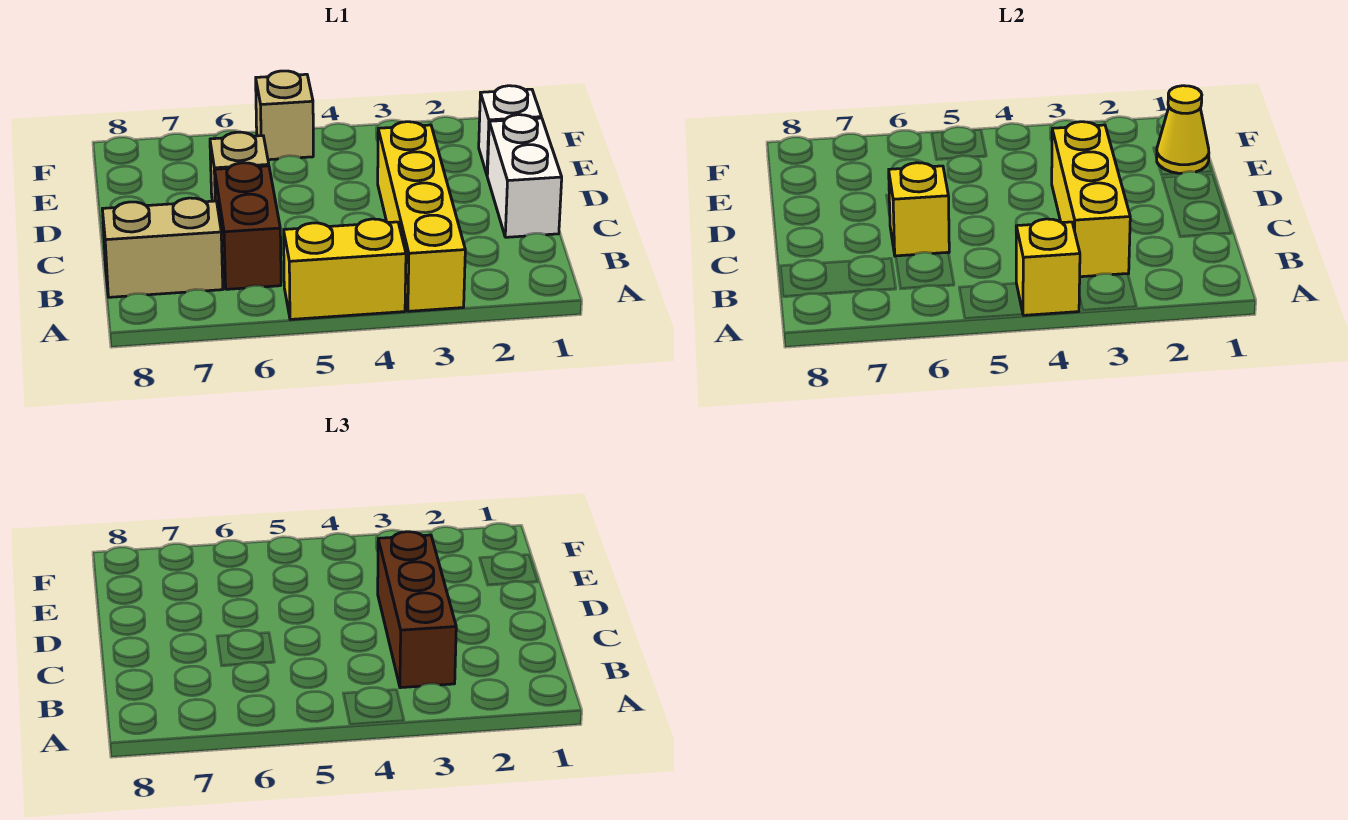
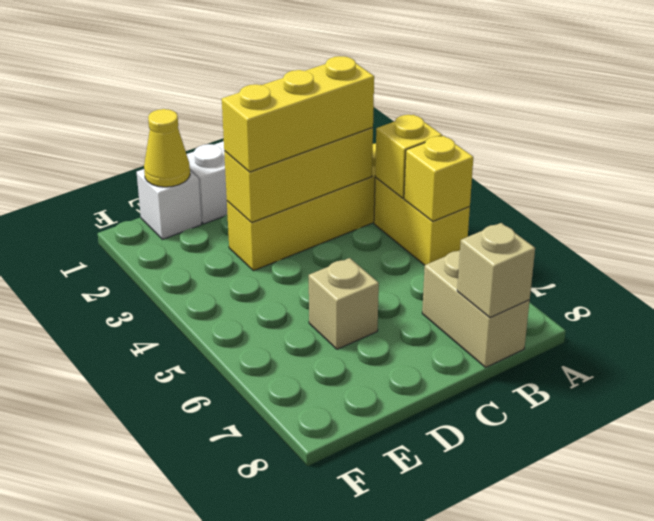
brown 1x3 brick [378,532,456,688] -> yellow 1x3 brick [222,56,374,172]
brown 1x2 brick [215,163,281,289] -> none
yellow 1x1 brick [889,163,949,256] -> yellow 1x1 brick moved to [404,136,473,221]
tan 1x1 brick [256,71,313,160] -> tan 1x1 brick moved to [457,223,535,318]

